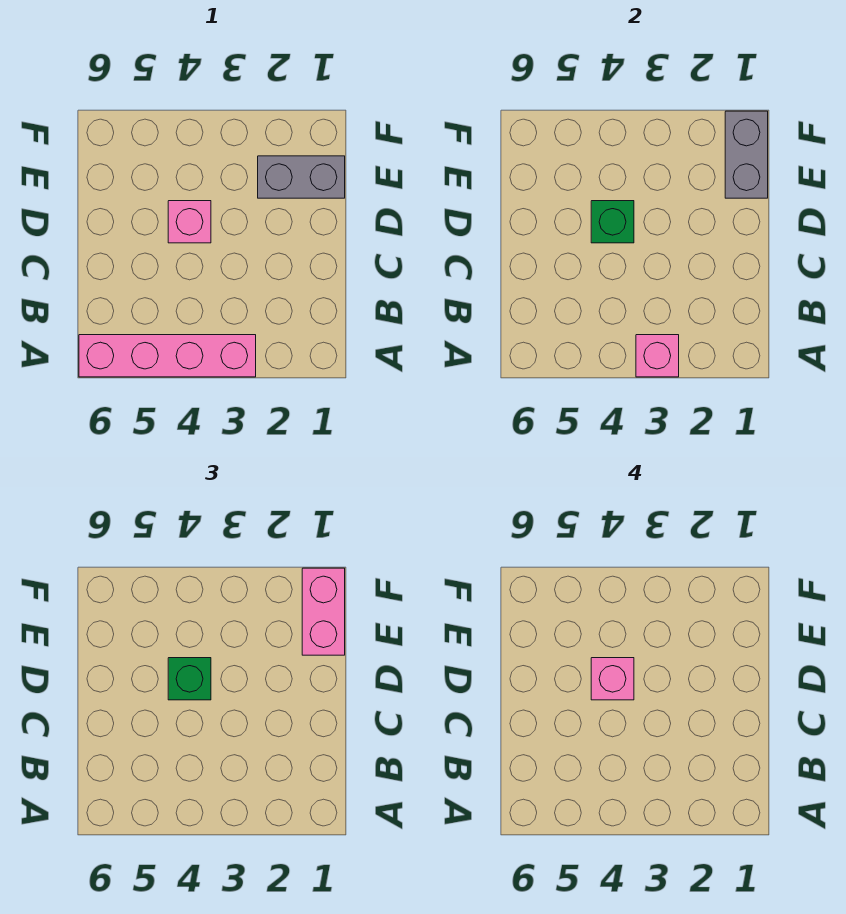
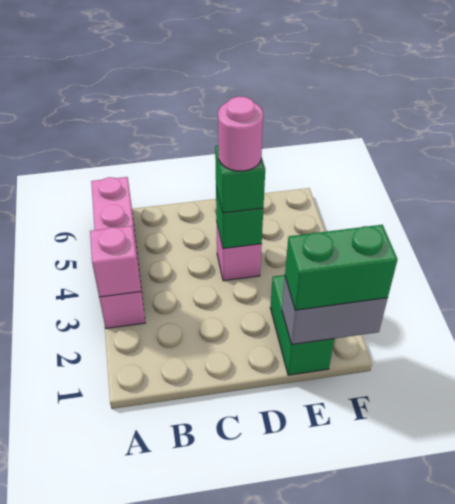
pink 1x1 brick [591,658,634,700] -> pink 1x1 round brick [218,96,263,171]
grey 1x2 brick [258,156,345,198] -> green 1x2 brick [270,275,334,375]
pink 1x2 brick [302,568,345,655] -> green 1x2 brick [285,225,398,310]

